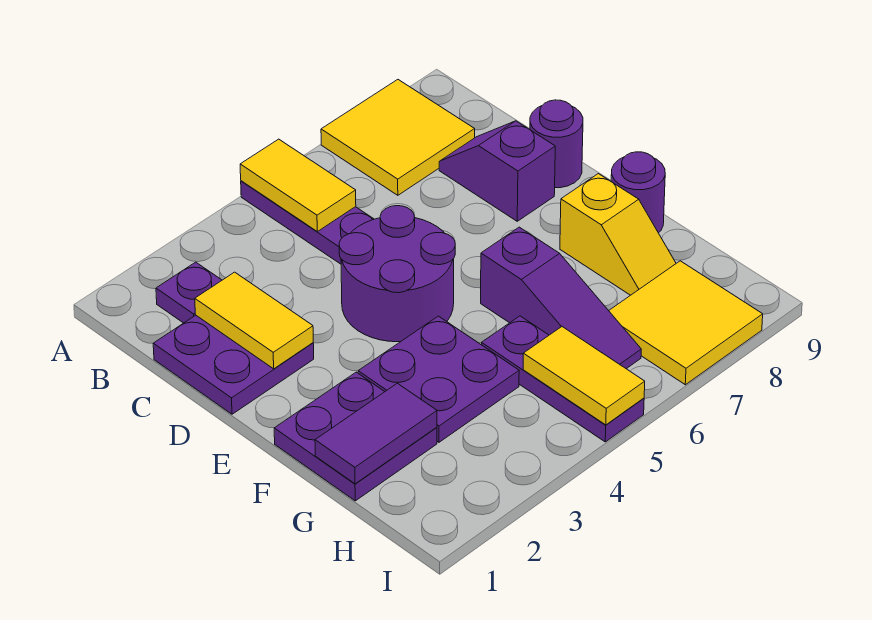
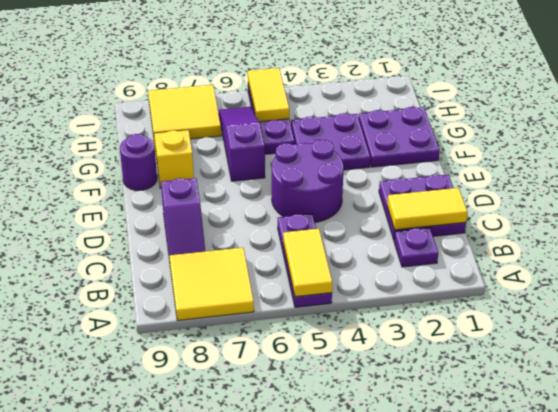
yellow 1x2 tile [195,272,313,369] -> yellow 1x2 tile turned to [387,188,468,230]
purple 1x1 round brick [530,100,583,188] -> none
purple 1x2 tile [315,383,437,484] -> none

